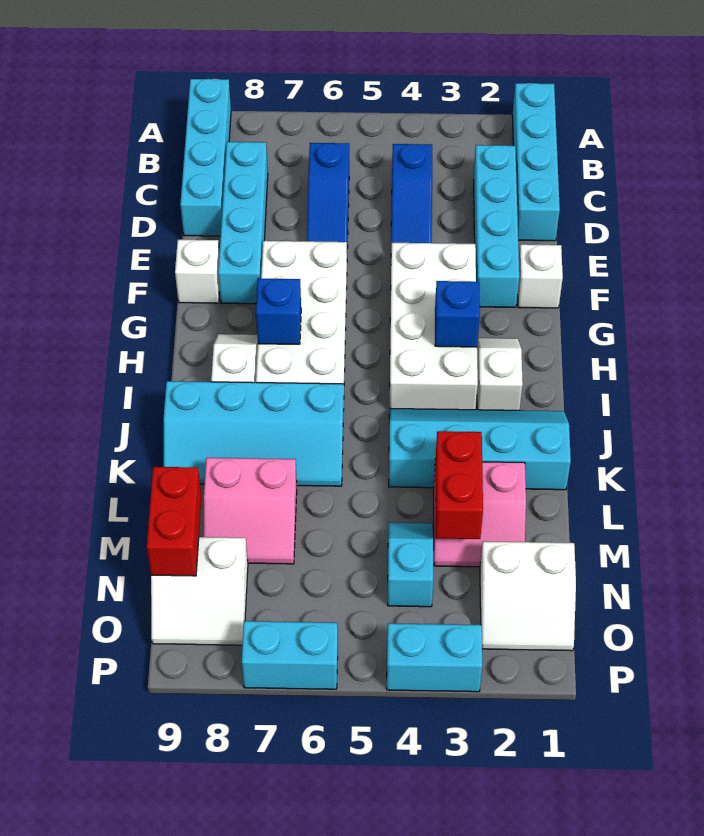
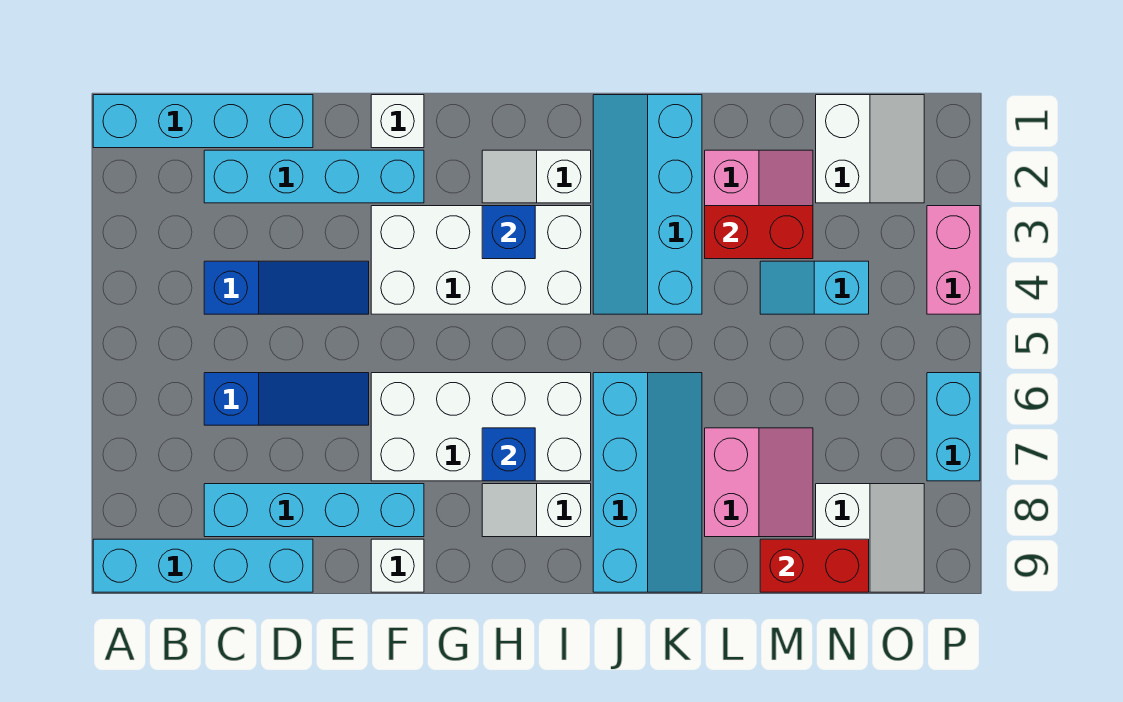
cyan 1x2 brick [387,623,482,692] -> pink 1x2 brick [927,206,980,314]

